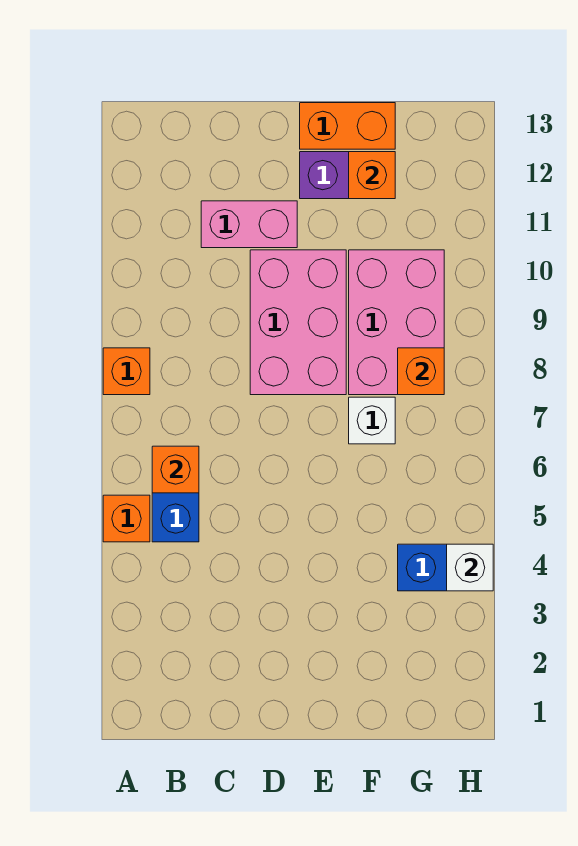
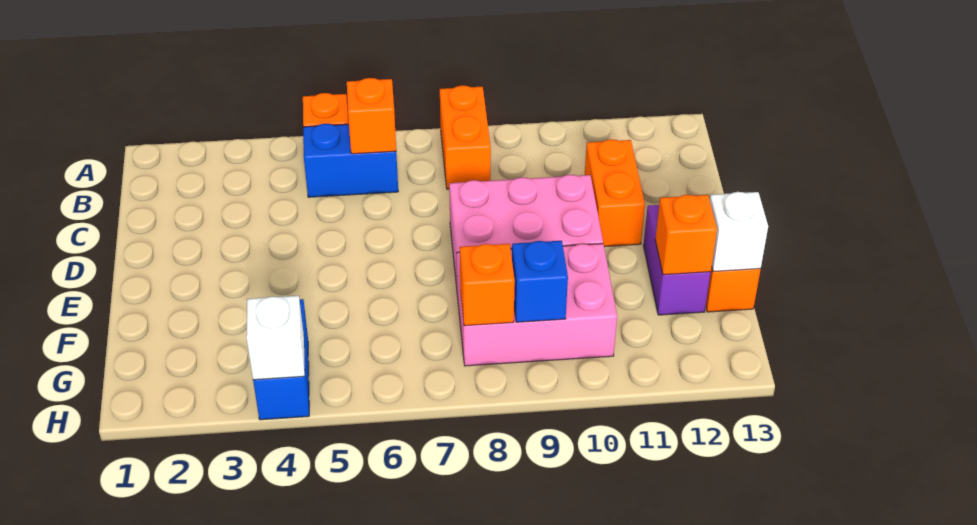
orange 1x1 brick [103,348,150,395] -> orange 1x2 brick [440,86,491,189]
pink 1x2 brick [201,201,297,248] -> orange 1x2 brick [585,139,645,247]
white 1x1 brick [349,397,395,444] -> white 1x1 brick moved to [710,192,768,271]
none -> blue 1x1 brick [512,241,568,322]

